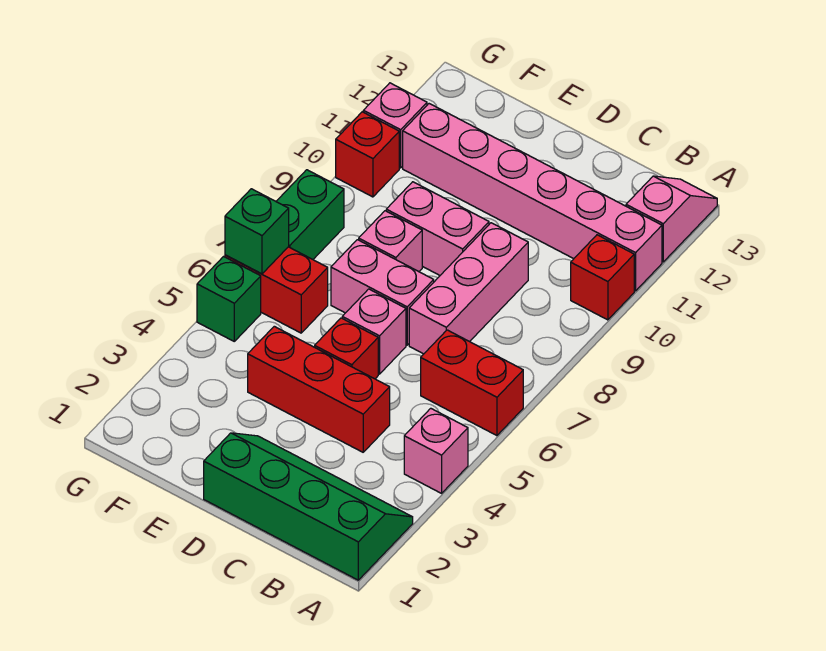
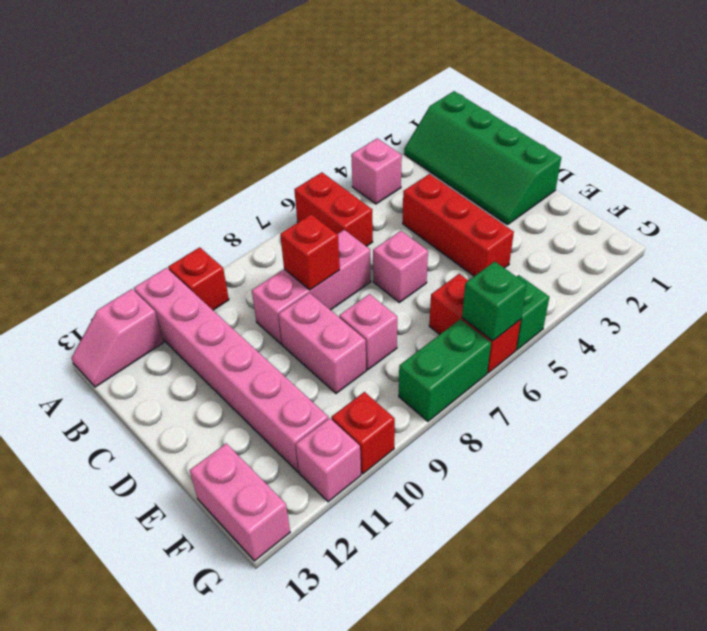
red 1x1 brick [315,318,378,379] -> red 1x1 brick moved to [280,214,340,290]
pink 1x2 brick [331,240,434,345] -> pink 1x2 brick moved to [190,443,290,561]

